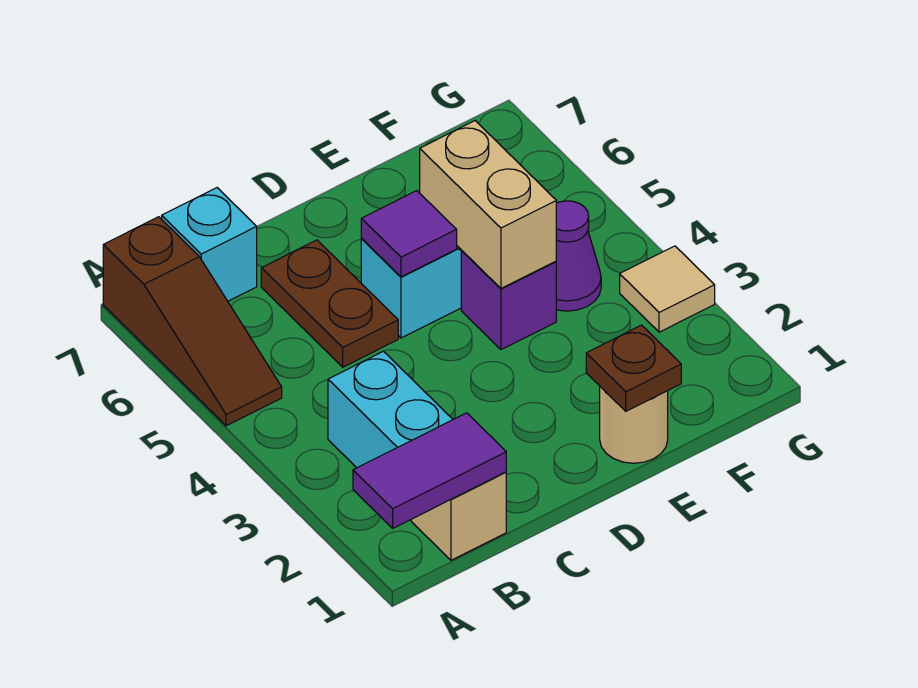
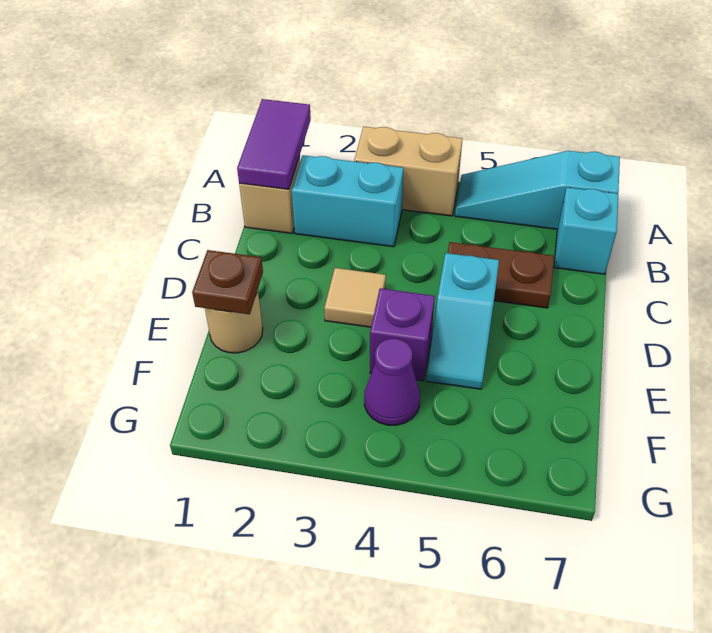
brown 1x3 slope [103,217,282,426] -> cyan 1x3 slope [455,151,620,229]
purple 1x1 tile [361,191,457,277] -> none
tan 1x2 brick [420,121,556,288] -> tan 1x2 brick moved to [354,127,462,216]
tan 1x1 tile [620,246,715,332] -> tan 1x1 tile moved to [324,268,386,327]

